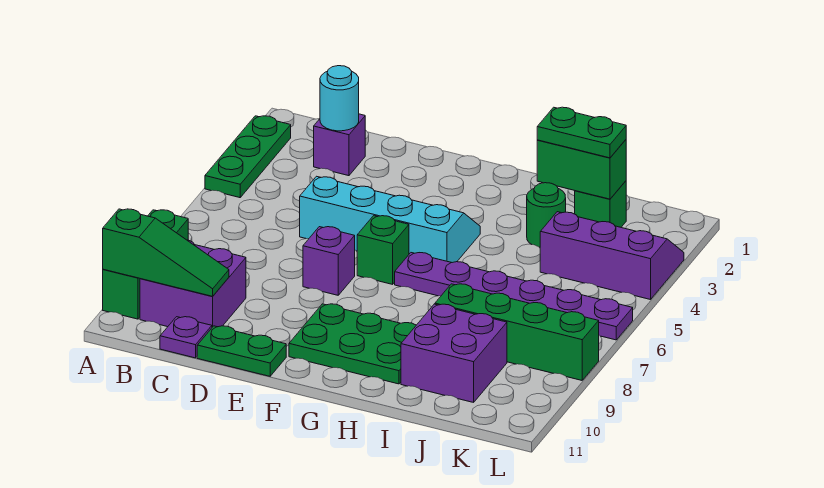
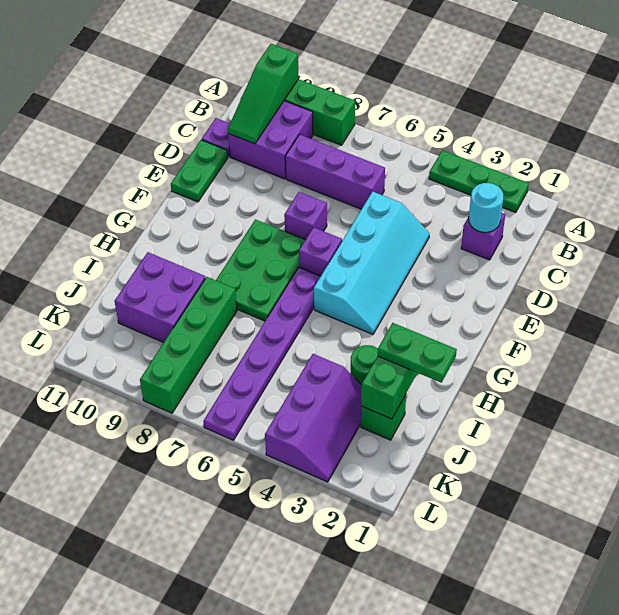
none -> purple 1x3 brick [285,135,385,209]
green 1x1 brick [357,216,409,284] -> purple 1x1 brick [299,227,342,276]
green 2x3 plate [289,304,416,384] -> green 2x3 plate moved to [216,219,305,321]
green 1x2 plate [537,107,626,158] -> green 1x2 plate turned to [378,323,457,383]

